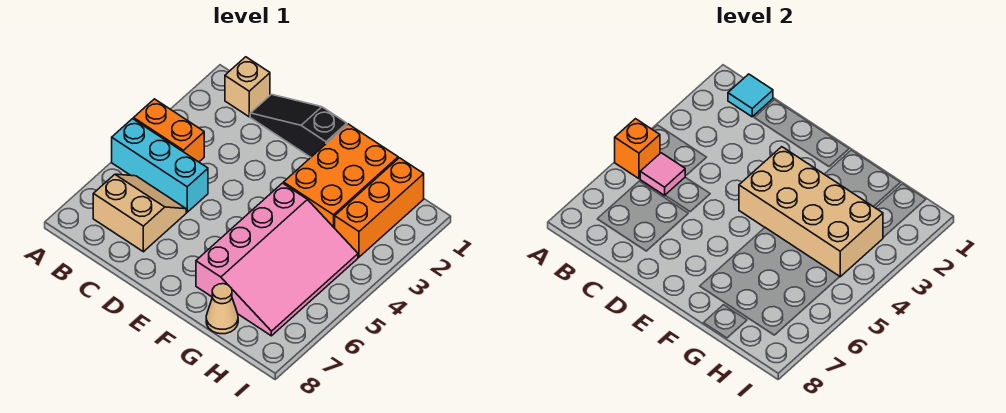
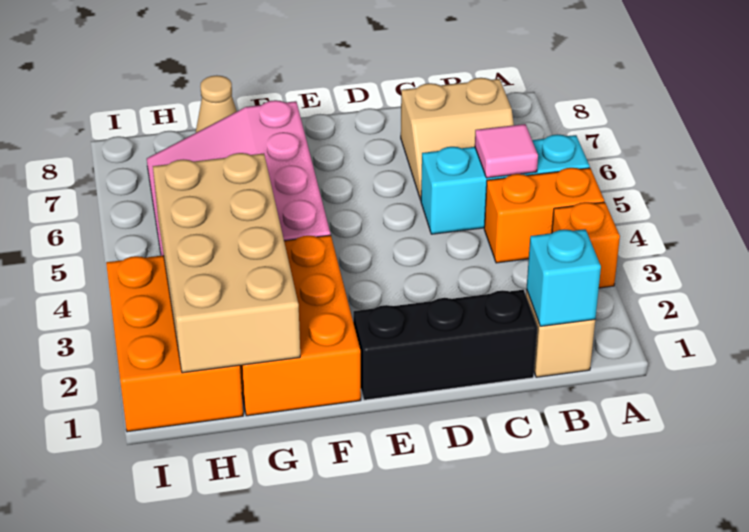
orange 1x1 brick [615,119,660,179] -> orange 1x1 brick moved to [552,202,620,288]
cyan 1x1 tile [728,74,773,117] -> cyan 1x1 brick [527,229,601,326]
black 1x3 slope [250,94,347,157] -> black 1x3 brick [353,290,537,400]
tan 2x4 brick [739,147,883,277] -> tan 2x4 brick turned to [153,153,300,373]
orange 1x3 brick [335,158,424,257] -> orange 2x3 brick [106,255,243,432]

